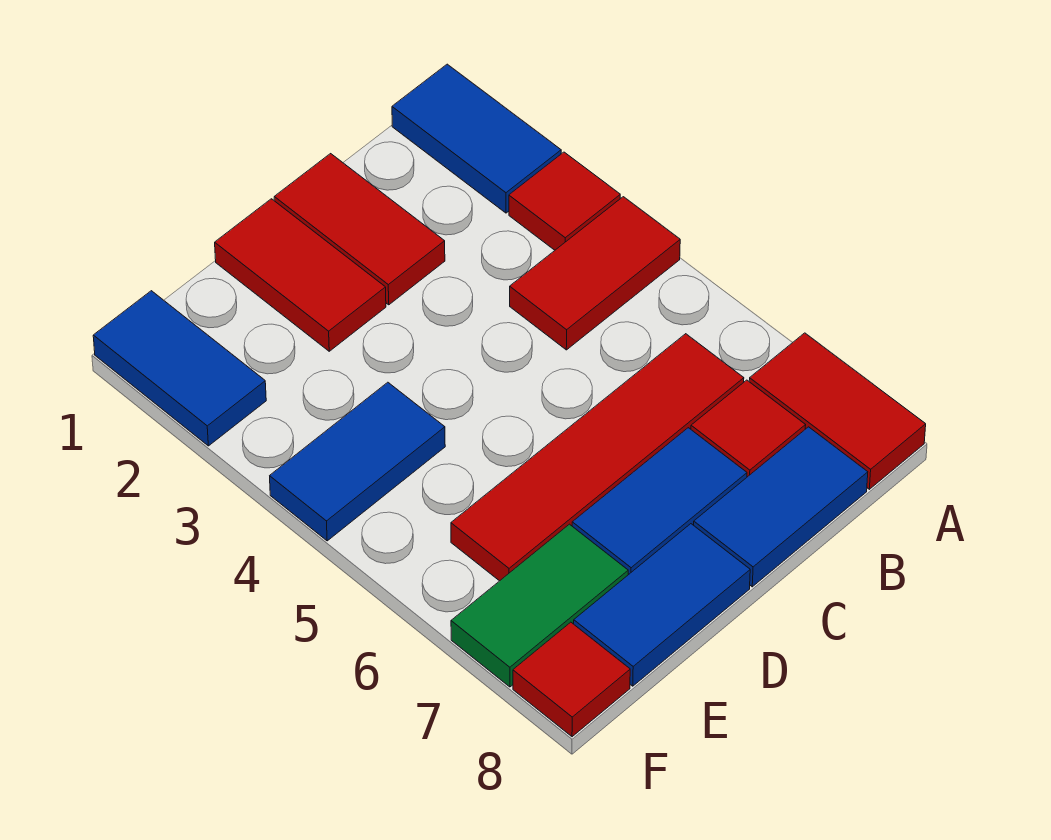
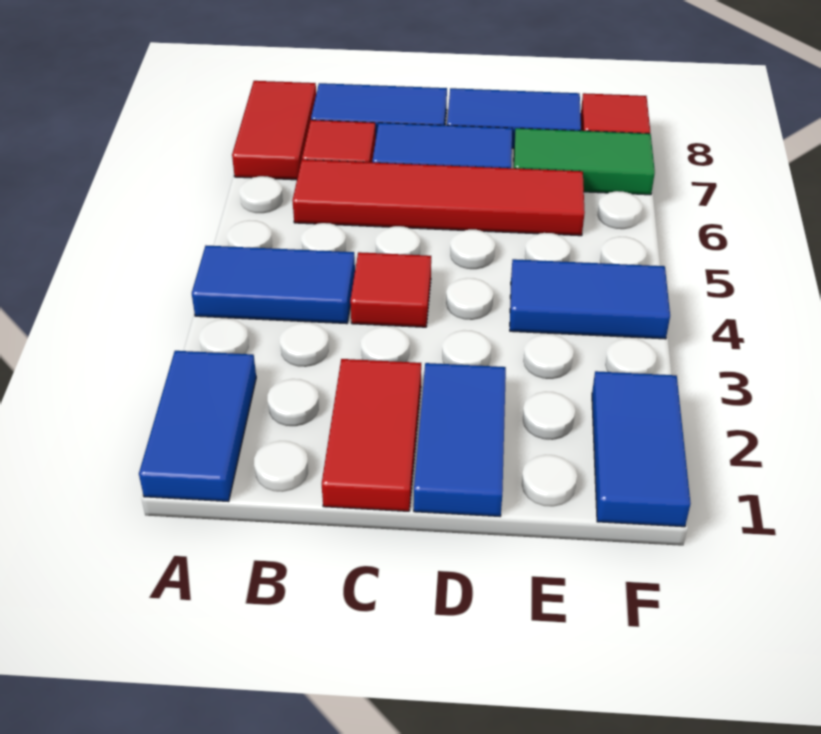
red 1x1 tile [509,152,620,250] -> red 1x1 tile moved to [350,252,431,327]
red 1x2 tile [510,197,680,350] -> blue 1x2 tile [192,246,355,324]
red 1x2 tile [215,199,386,351] -> blue 1x2 tile [414,363,506,516]

